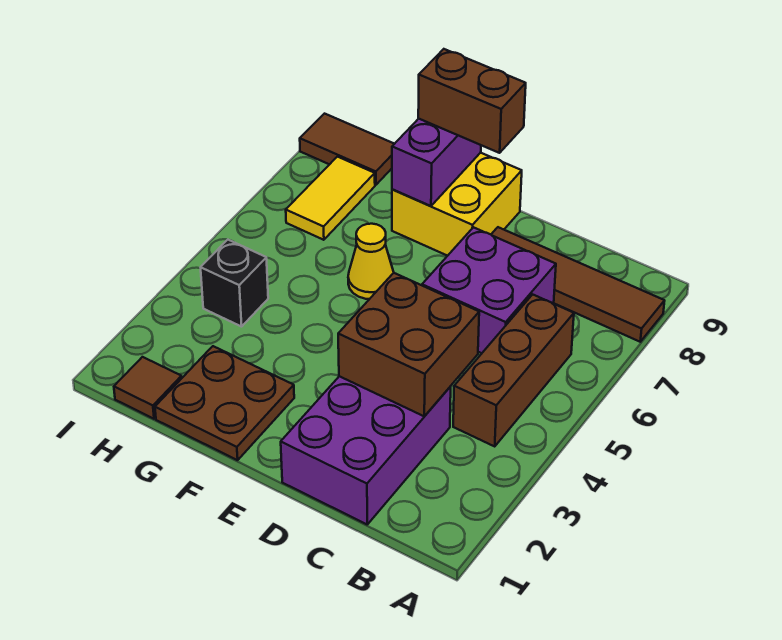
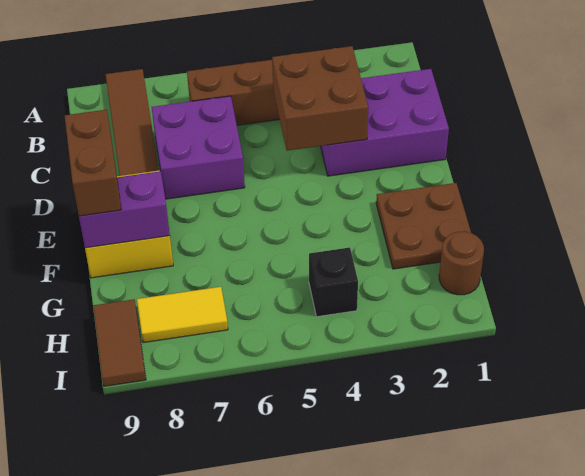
yellow 1x1 cone [348,224,394,299] -> none
brown 1x1 tile [114,357,182,419] -> brown 1x1 round brick [439,231,484,295]

